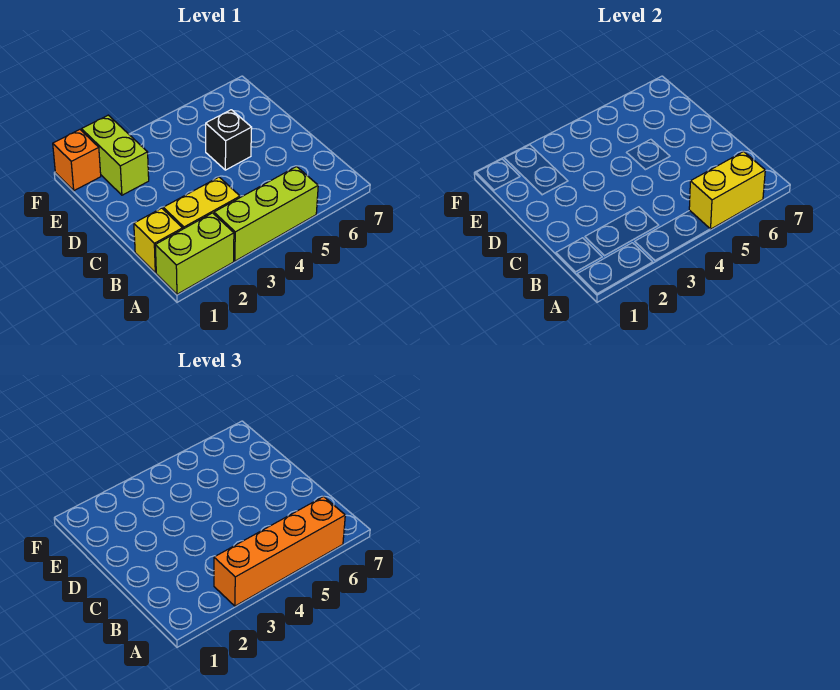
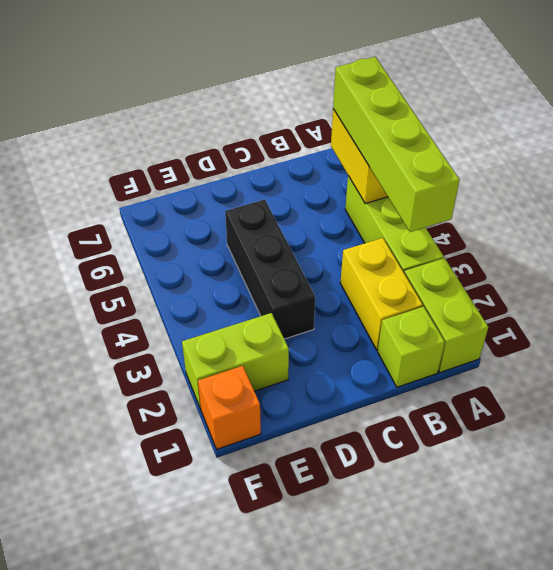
orange 1x4 brick [214,496,345,606] -> lime 1x4 brick [333,57,460,232]
yellow 1x1 brick [134,208,183,273] -> lime 1x1 brick [378,307,445,387]
black 1x1 brick [206,110,252,170] -> black 1x3 brick [225,199,315,339]

